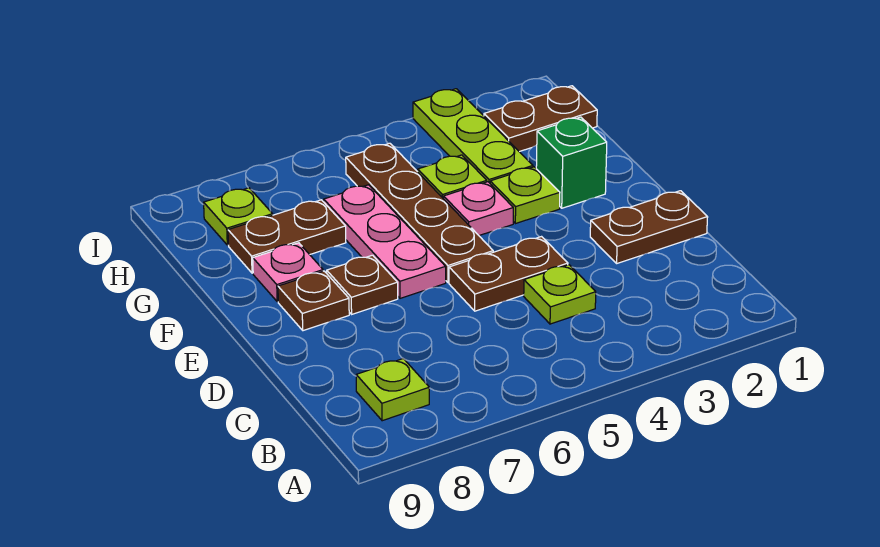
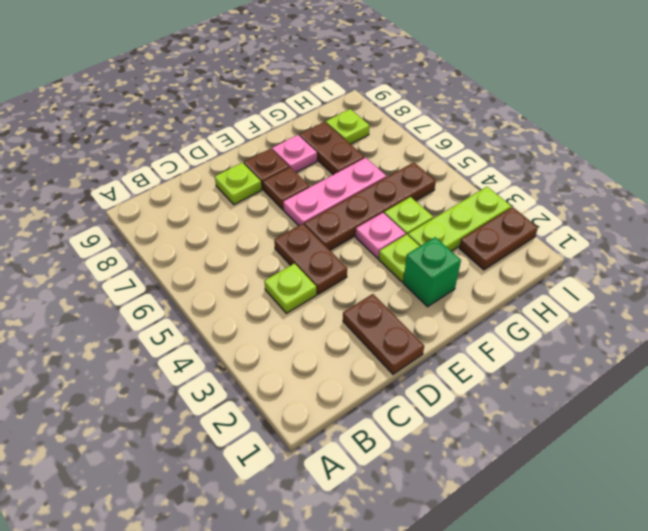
lime 1x1 plate [356,359,429,421] -> lime 1x1 plate moved to [215,163,262,205]
brown 1x2 plate [484,86,597,152] -> brown 1x2 plate turned to [459,207,538,270]

